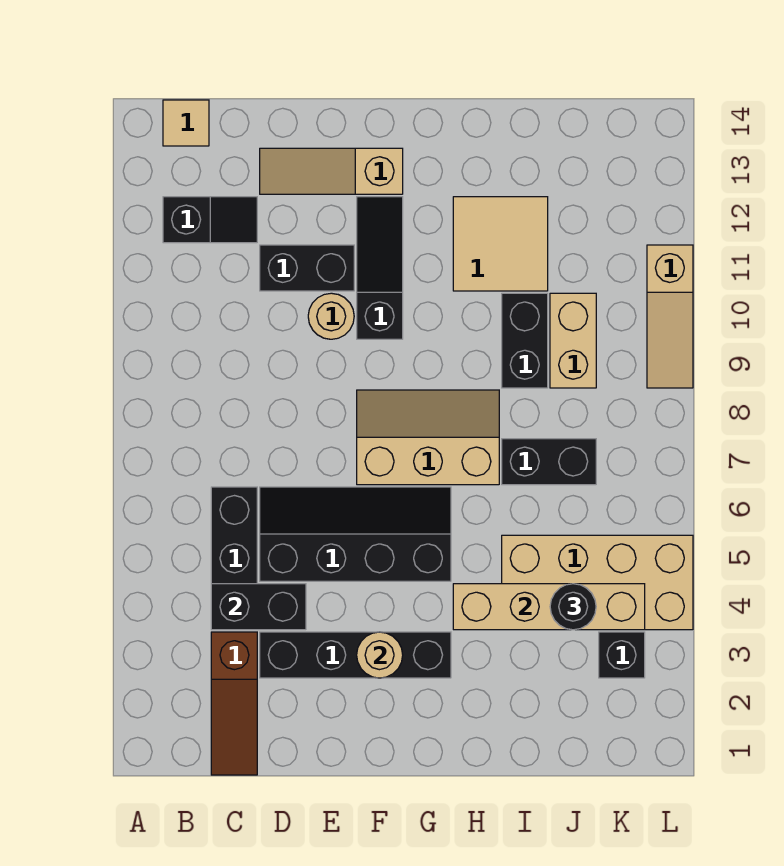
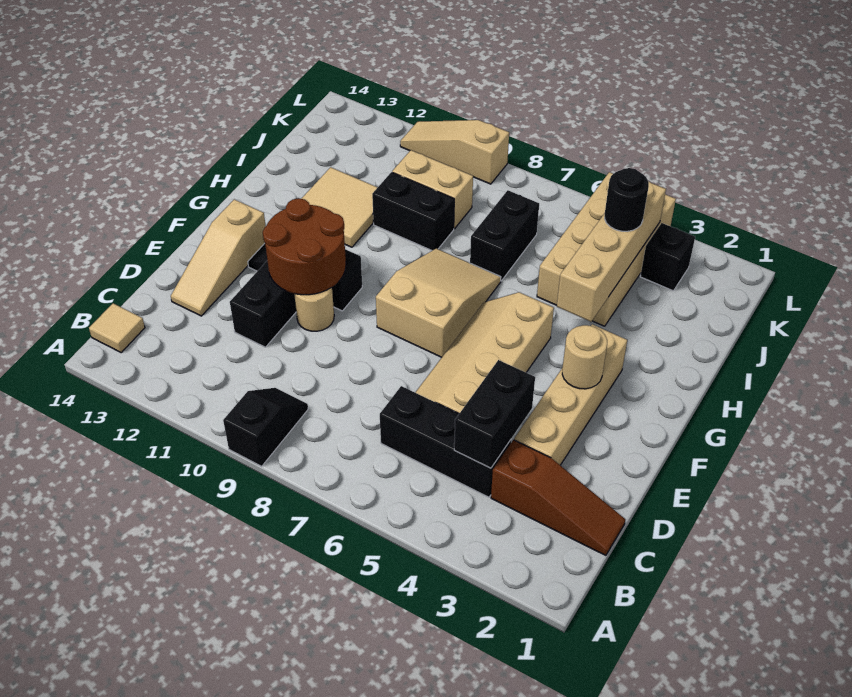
black 1x2 slope [163,197,257,243] -> black 1x2 slope moved to [223,388,308,466]
black 1x4 brick [260,632,451,678] -> tan 1x4 brick [514,324,627,465]
black 2x4 slope [260,487,451,581] -> tan 2x4 slope [415,292,554,413]
none -> brown 2x2 round brick [263,198,346,295]
tan 2x3 slope [357,390,499,485] -> tan 2x3 slope turned to [376,248,501,357]
tan 1x3 slope [647,245,693,388] -> tan 1x3 slope turned to [400,120,509,184]

